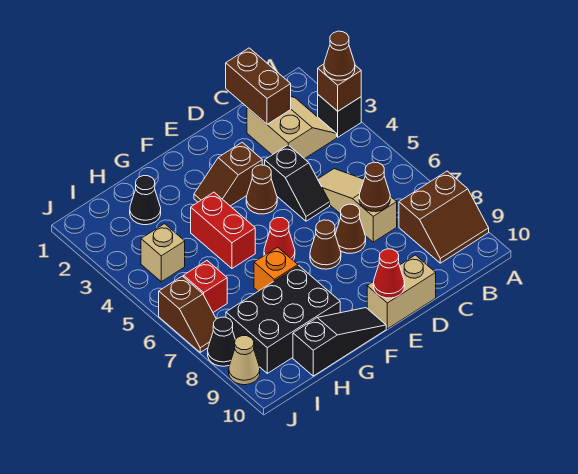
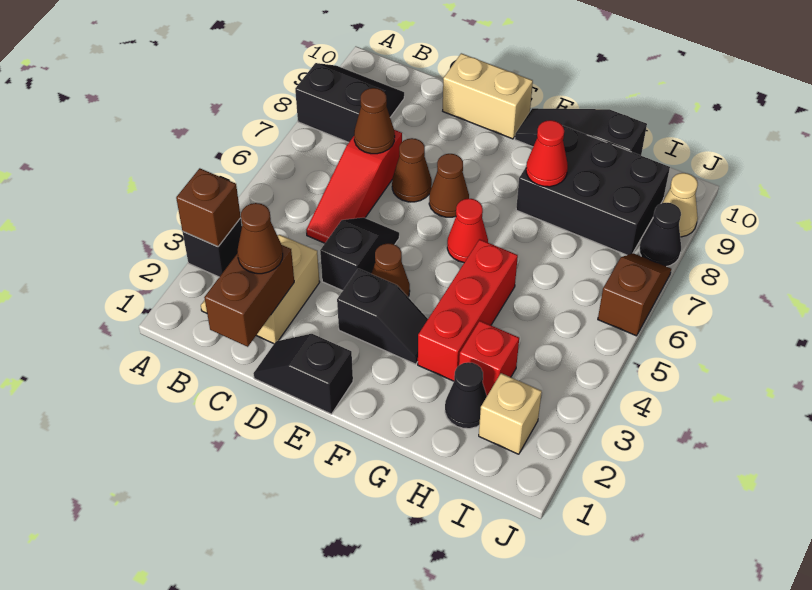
brown 1x1 cone [324,31,355,80] -> brown 1x1 cone moved to [237,203,283,274]
brown 2x2 slope [399,171,489,263] -> black 2x2 slope [295,63,404,142]
tan 1x3 slope [318,169,397,242] -> red 1x3 slope [306,130,402,243]
none -> black 1x2 slope [253,334,353,414]
brown 1x2 slope [194,142,262,206] -> black 1x2 slope [337,269,428,364]
red 1x1 cone [374,249,405,298] -> red 1x1 cone moved to [526,120,568,187]
red 1x2 brick [191,192,255,268] -> red 1x3 brick [418,239,518,381]
orange 1x1 brick [254,247,298,291] -> none
tan 1x1 brick [141,224,185,282] -> tan 1x1 brick moved to [479,373,542,454]
red 1x1 brick [184,261,227,312] -> red 1x1 brick moved to [459,321,519,395]

